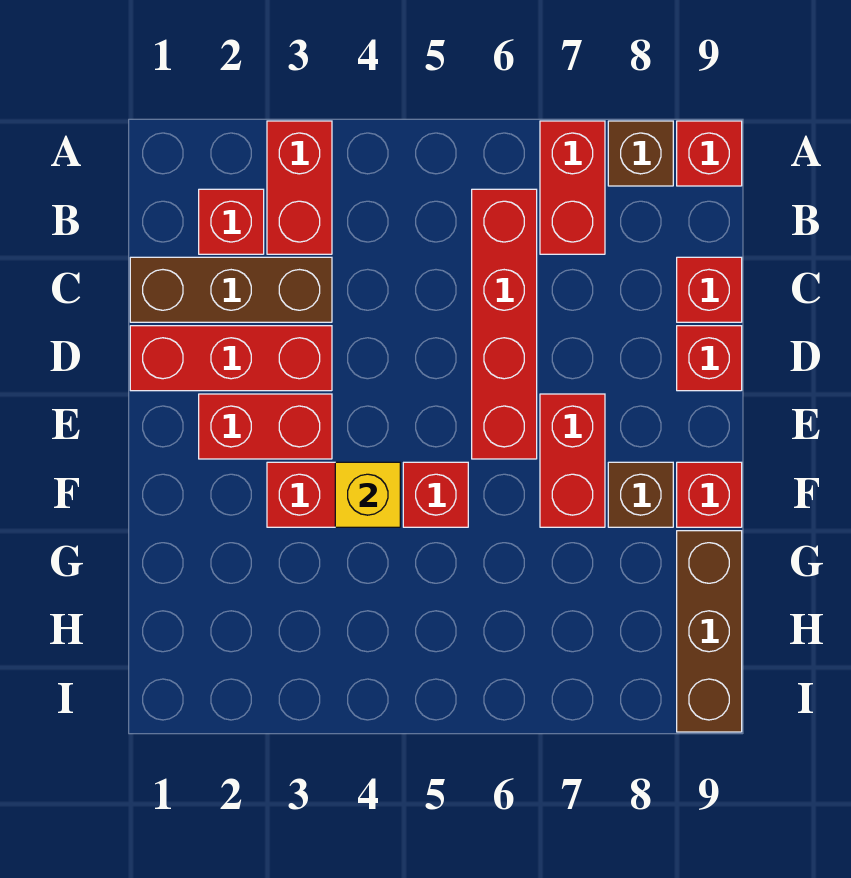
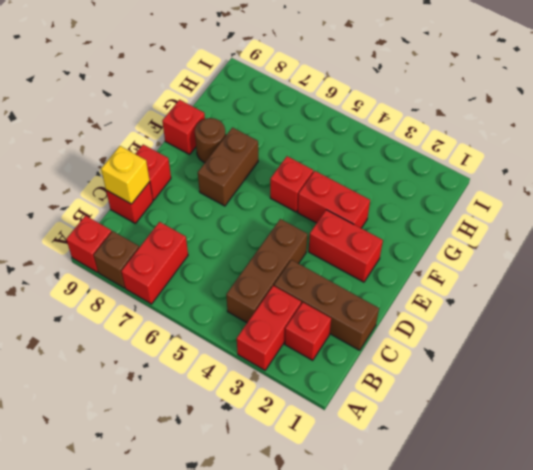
red 1x4 brick [472,189,537,459] -> none
red 1x3 brick [130,326,332,391] -> none
red 1x2 brick [540,394,605,527] -> brown 1x2 brick [198,128,258,206]
yellow 1x1 brick [335,462,400,527] -> yellow 1x1 brick moved to [101,146,150,204]
brown 1x1 brick [608,462,673,527] -> brown 1x1 round brick [195,118,226,163]
brown 1x3 brick [677,531,742,732] -> brown 1x3 brick moved to [226,219,308,323]

